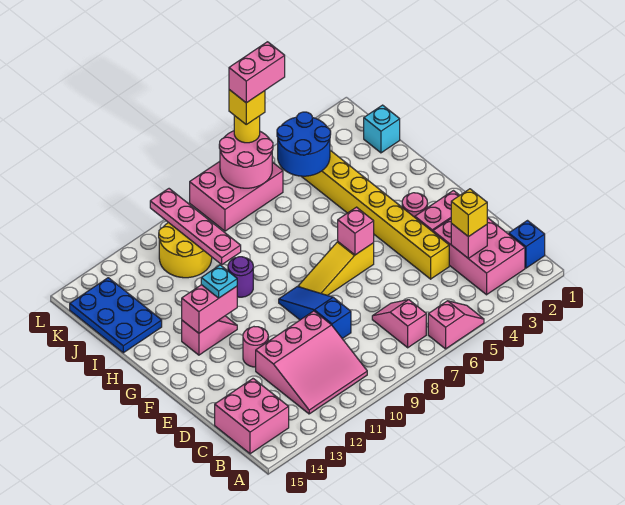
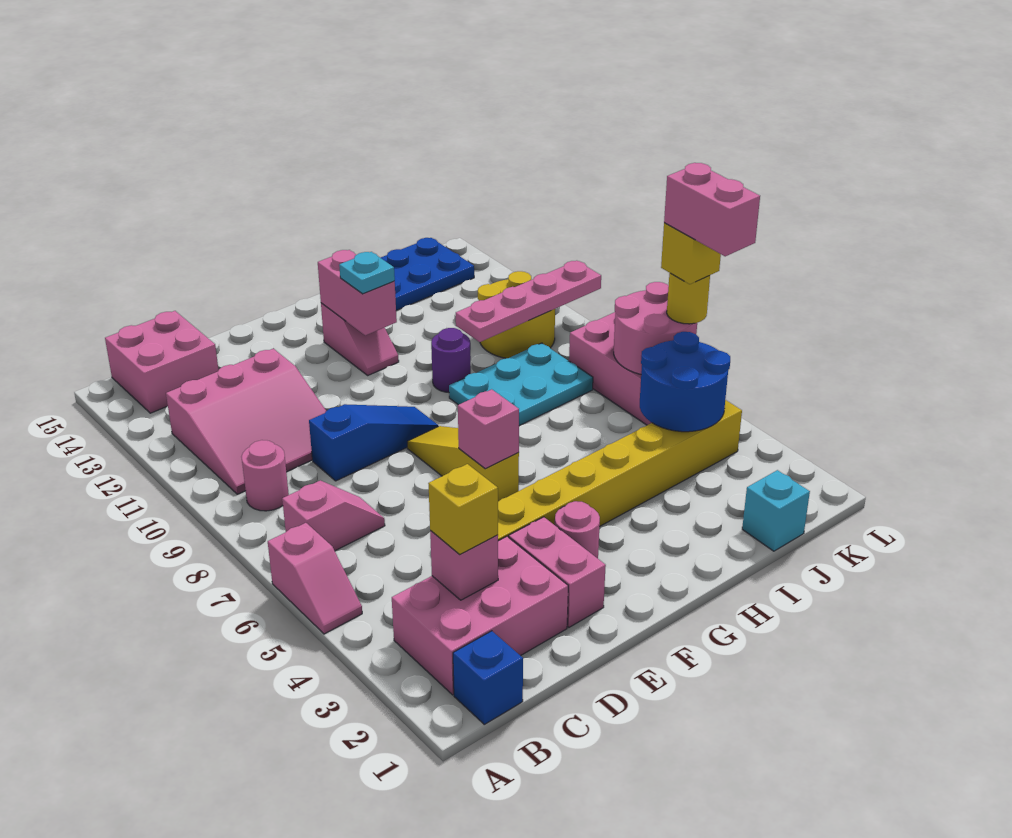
pink 3x3 slope [256,311,367,414] -> pink 3x3 slope turned to [166,349,326,494]
pink 1x1 round brick [243,327,268,367] -> pink 1x1 round brick moved to [241,440,289,511]
none -> cyan 2x3 plate [449,343,593,426]

